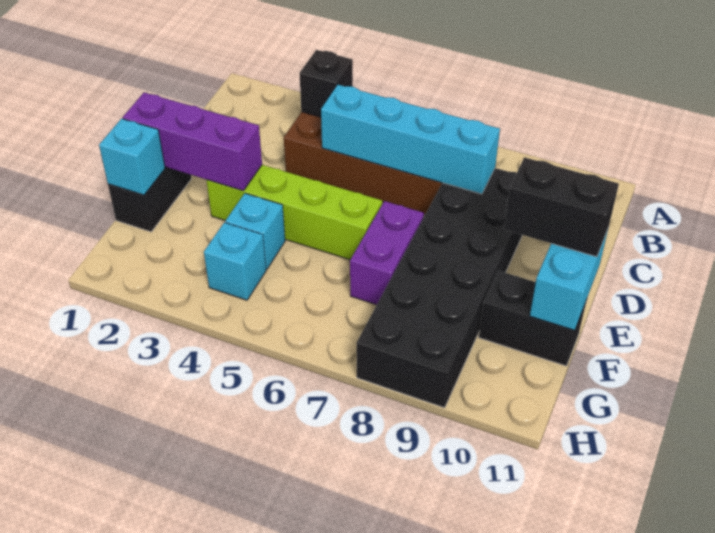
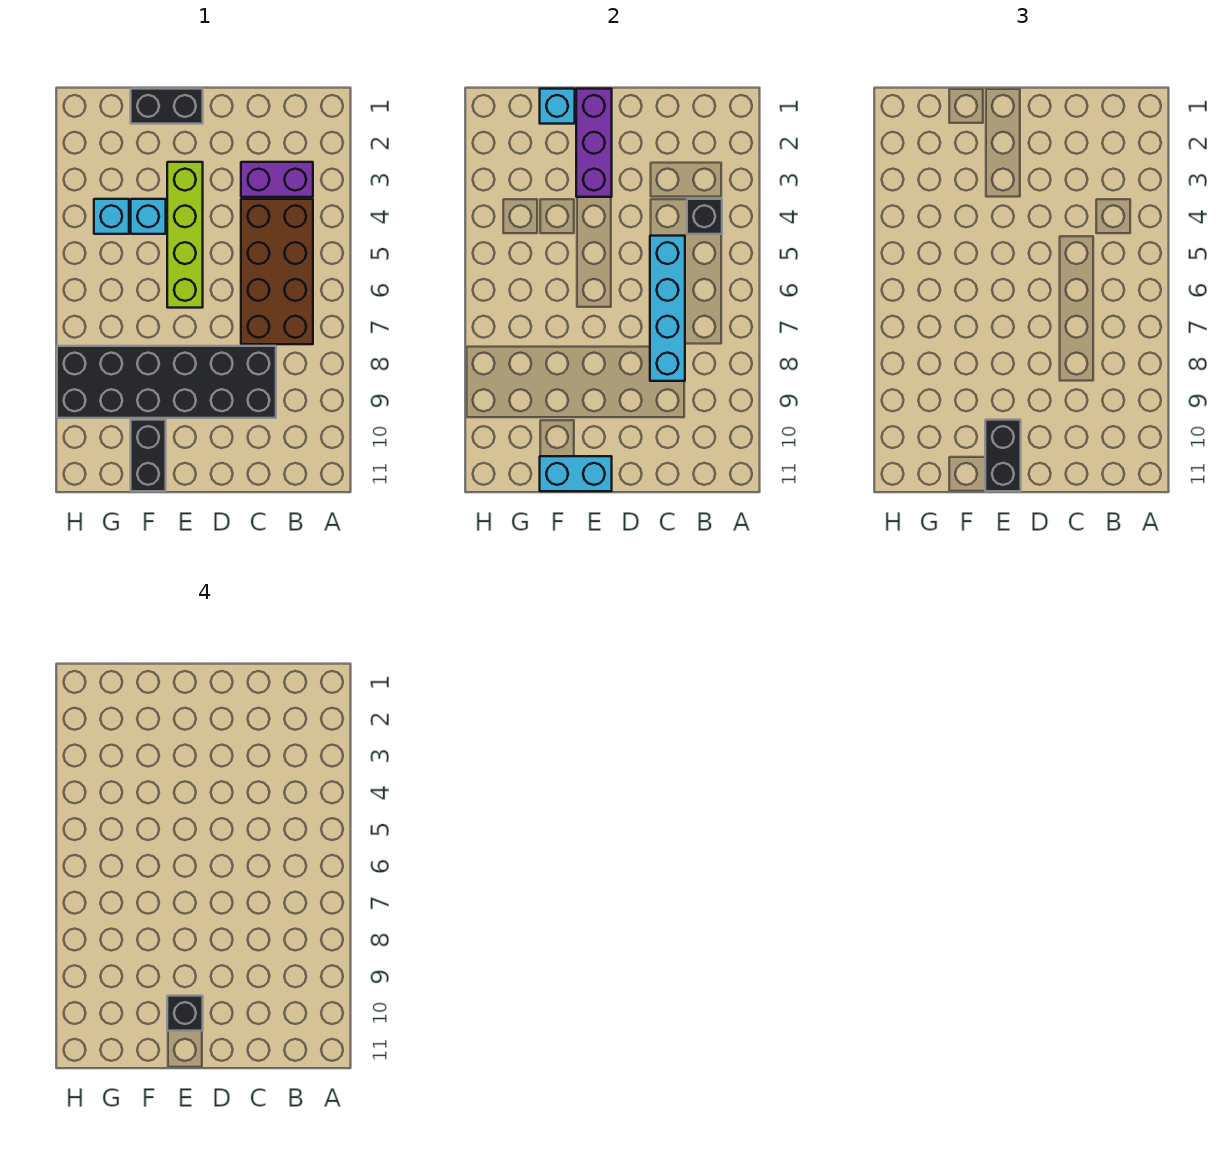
purple 1x2 brick [350,201,424,305] -> purple 1x2 brick moved to [241,162,313,197]
none -> black 1x1 brick [167,996,203,1031]

